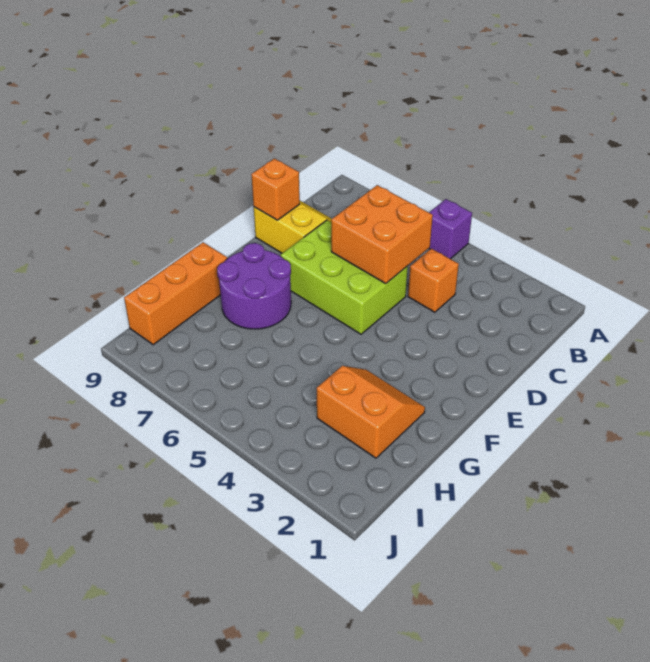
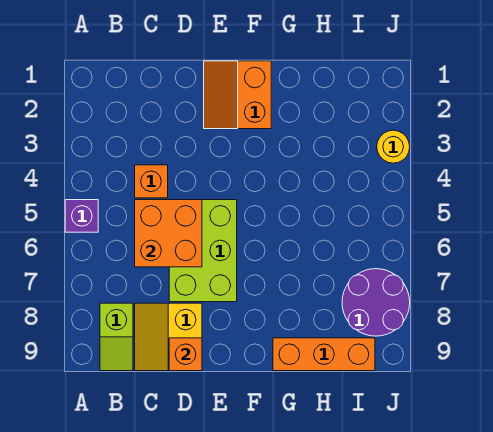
none -> lime 1x2 slope [100,303,133,371]
purple 2x2 round brick [217,243,291,329] -> purple 2x2 round brick moved to [342,269,410,336]
orange 2x2 slope [317,366,425,458] -> orange 2x2 slope moved to [204,61,271,129]
none -> yellow 1x1 round brick [377,130,410,163]

